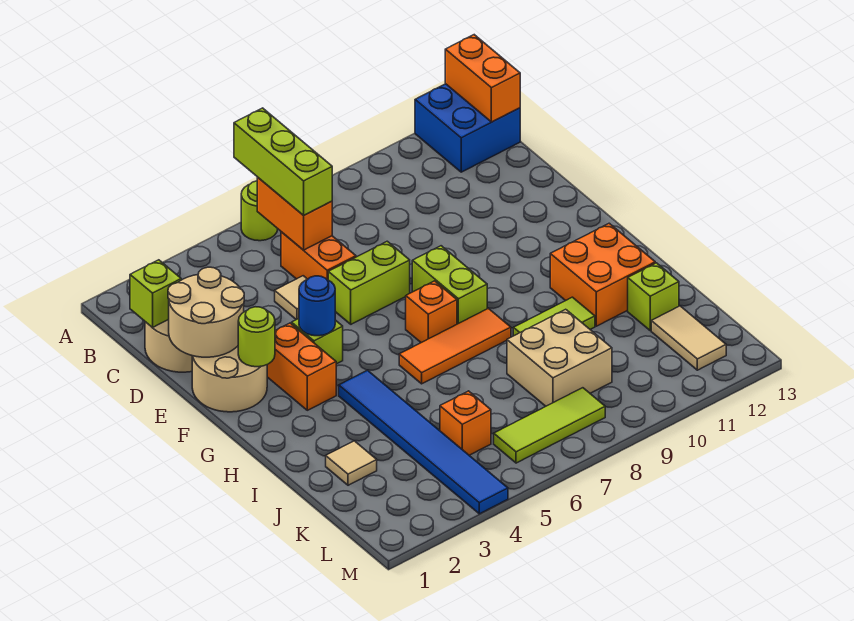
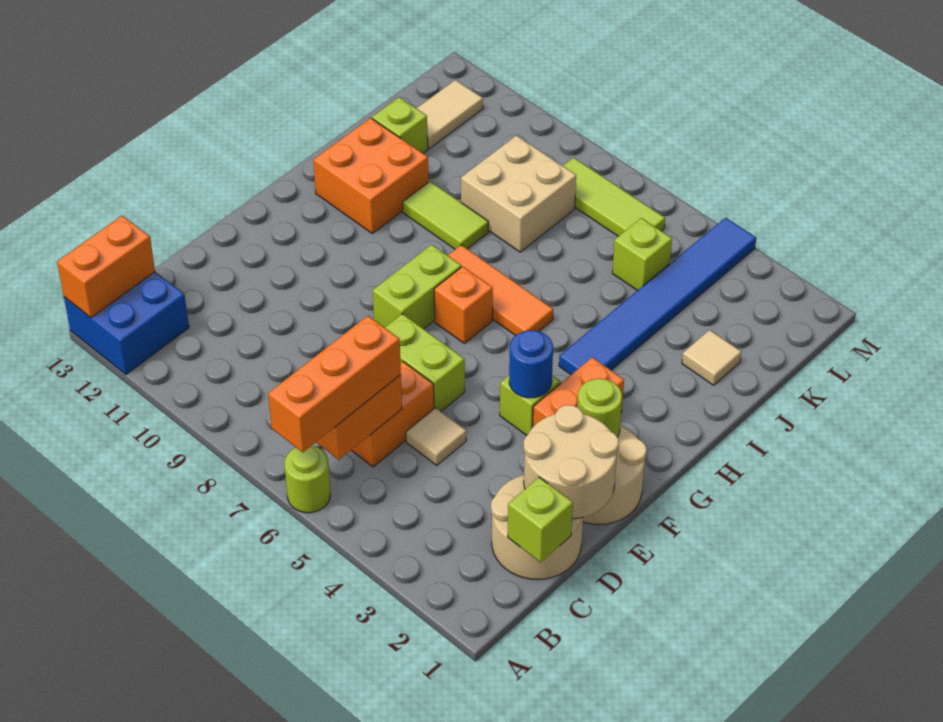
lime 1x3 brick [234,108,332,215] -> orange 1x3 brick [268,316,401,452]
orange 1x1 brick [440,391,491,455] -> lime 1x1 brick [612,218,672,291]

